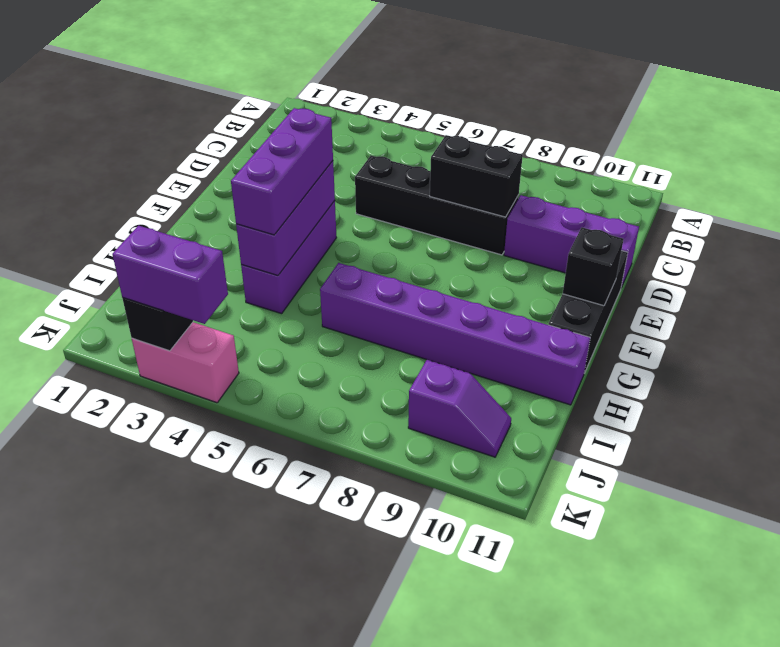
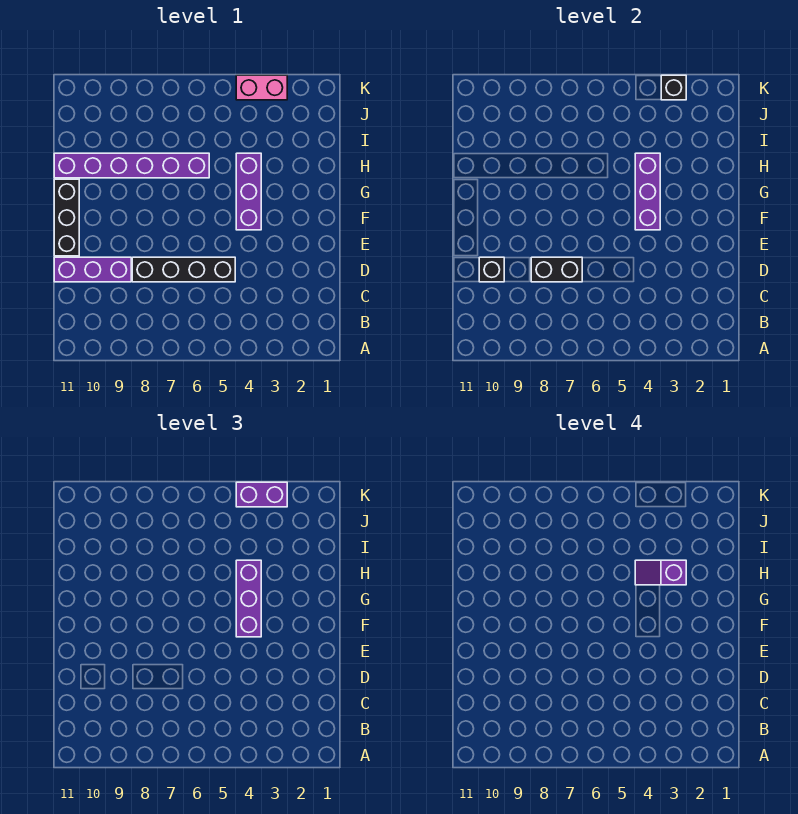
black 1x1 brick [563,228,623,306] -> black 1x1 brick moved to [479,257,504,282]
purple 1x2 slope [408,360,511,457] -> purple 1x2 slope moved to [635,560,686,585]

